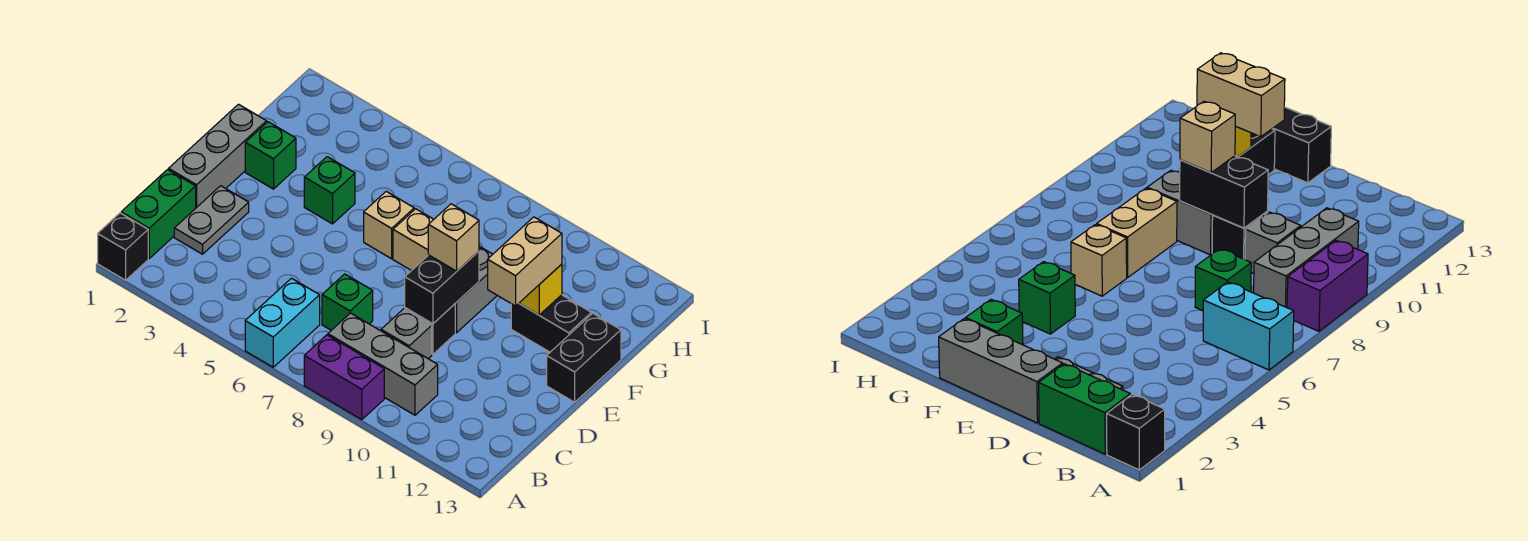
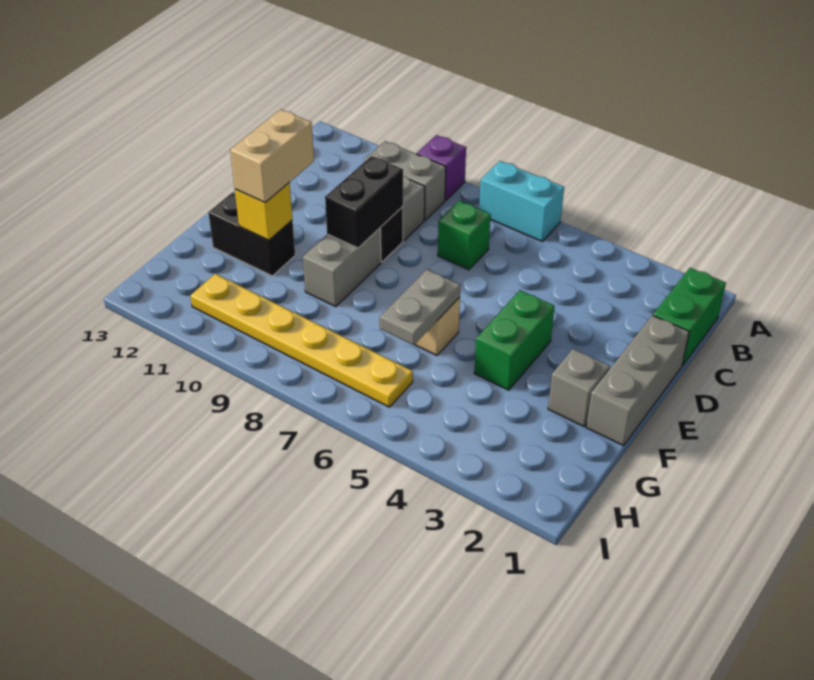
black 1x1 brick [98,213,148,280] -> none
cyan 1x2 brick [245,278,320,367] -> cyan 1x2 brick turned to [479,161,564,241]
purple 1x2 brick [304,335,384,420] -> purple 1x1 brick [417,135,466,200]
grey 1x3 brick [328,313,438,415] -> grey 1x2 brick [364,141,446,220]
grey 1x2 plate [174,186,249,254] -> grey 1x2 plate moved to [380,269,461,345]
tan 1x1 brick [428,204,479,271] -> none
black 1x2 brick [547,313,621,402] -> none
green 1x1 brick [245,122,296,189] -> grey 1x1 brick [548,349,610,426]
green 1x1 brick [304,157,355,224] -> green 1x2 brick [474,290,555,390]
tan 1x2 brick [393,209,434,271] -> none
none -> yellow 1x6 plate [190,274,413,407]

